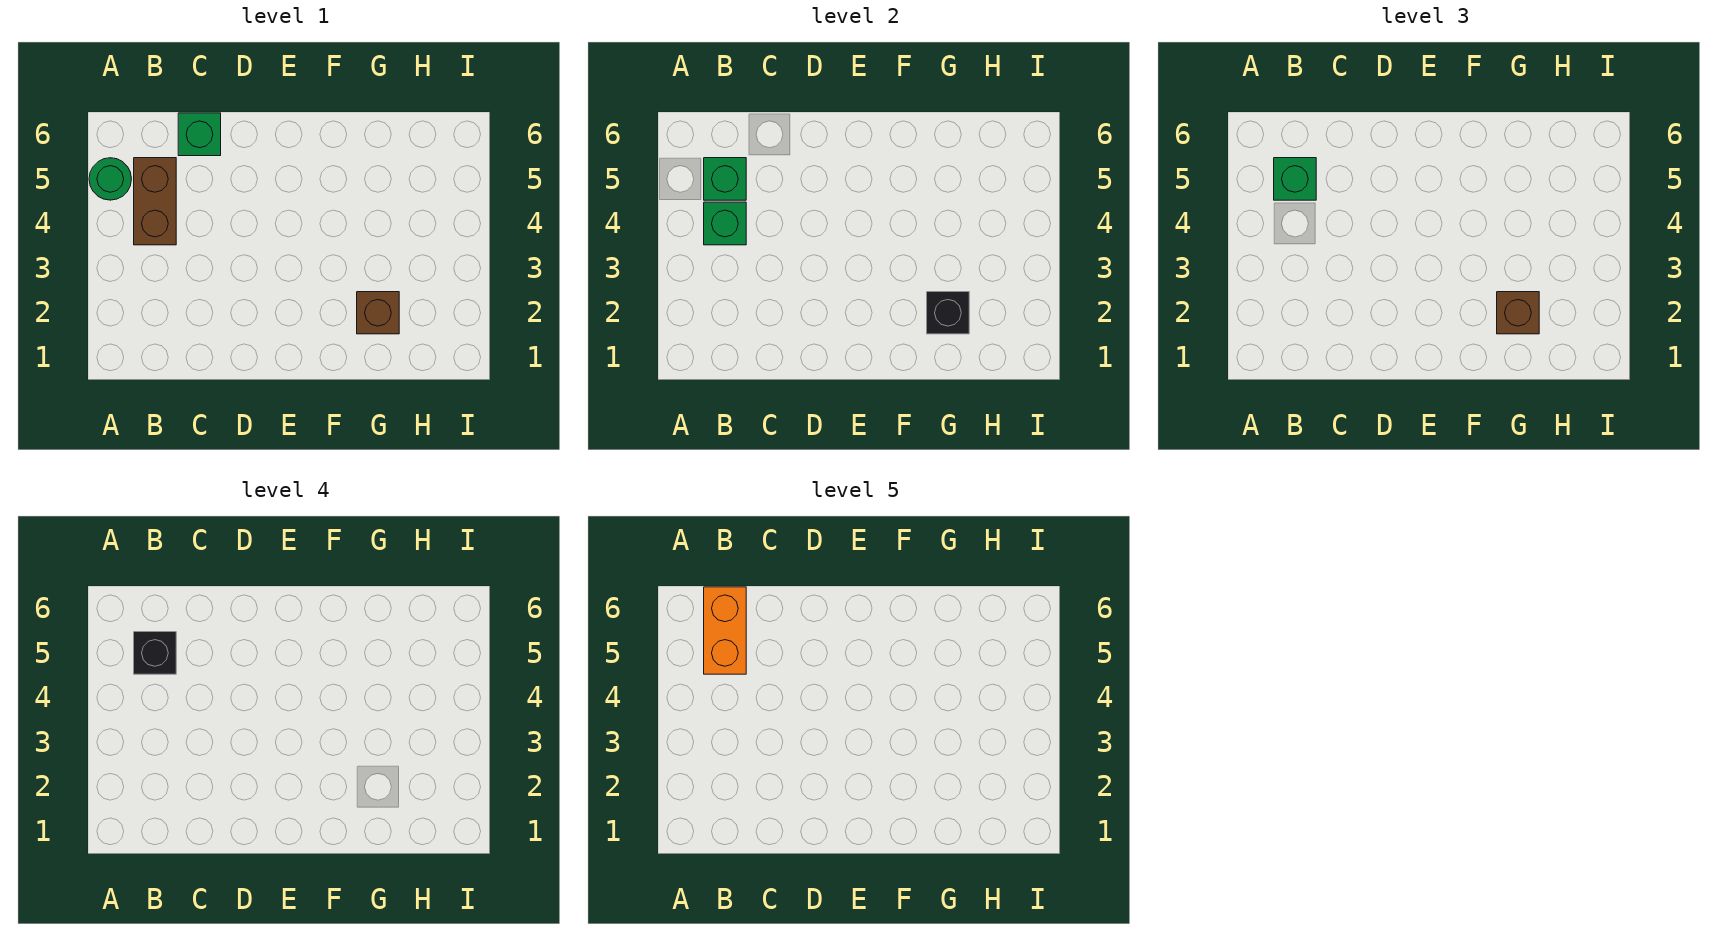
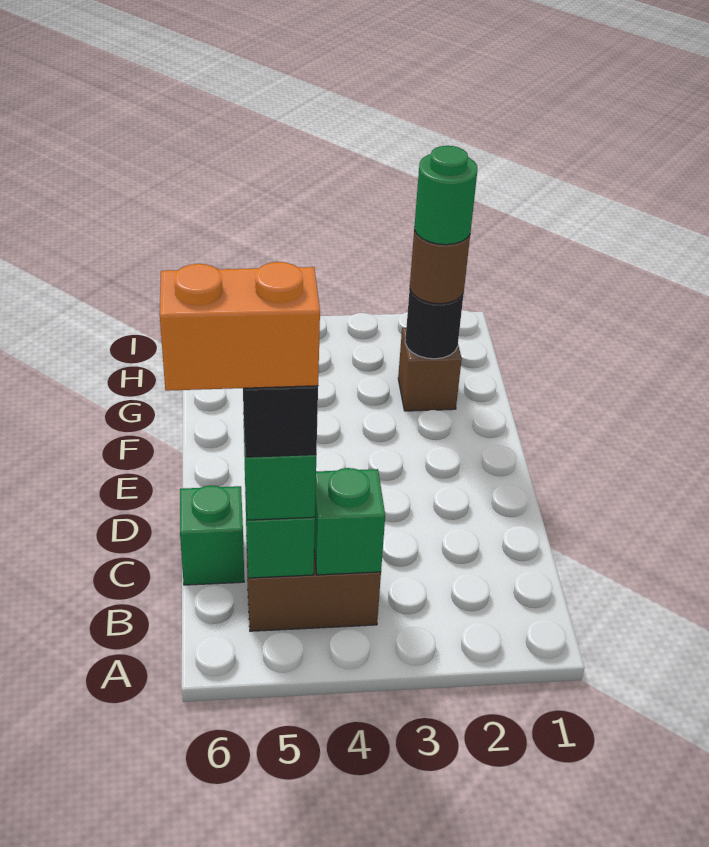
green 1x1 round brick [89,158,131,200] -> green 1x1 round brick moved to [414,146,477,245]
black 1x1 brick [927,292,969,334] -> black 1x1 round brick [405,289,464,359]
brown 1x1 brick [1497,292,1539,334] -> brown 1x1 round brick [410,230,470,304]

